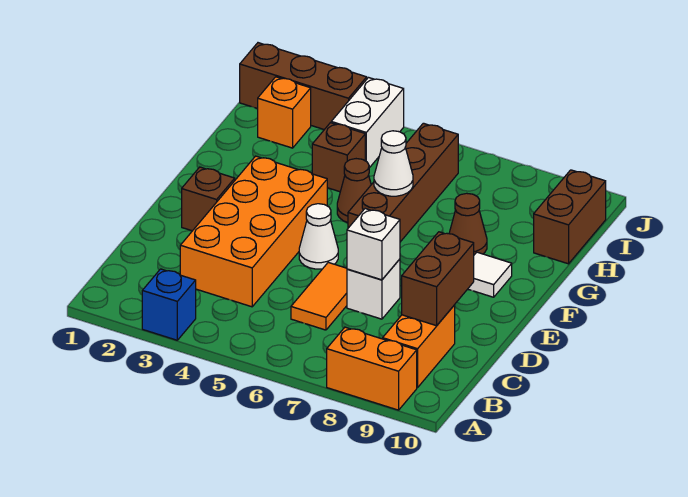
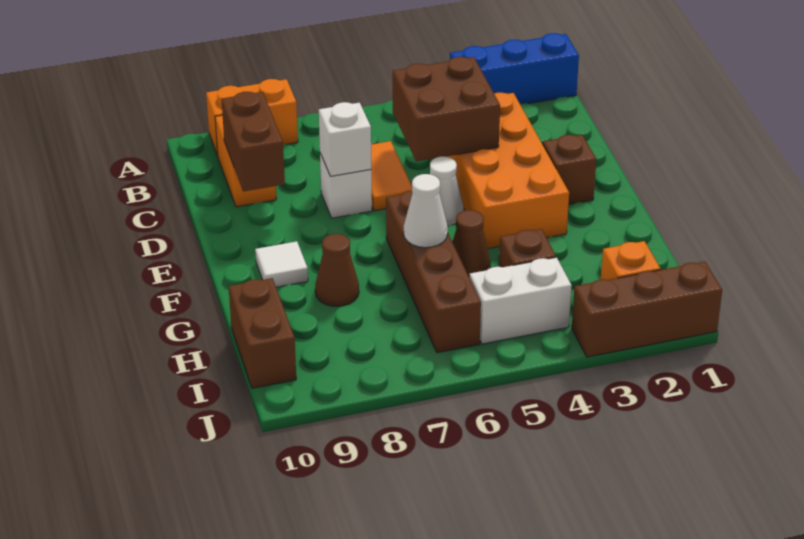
blue 1x1 brick [142,269,196,340] -> blue 1x3 brick [450,33,579,104]
none -> brown 2x2 brick [393,57,500,162]
white 1x2 brick [331,78,404,168] -> white 1x2 brick turned to [469,257,572,344]

